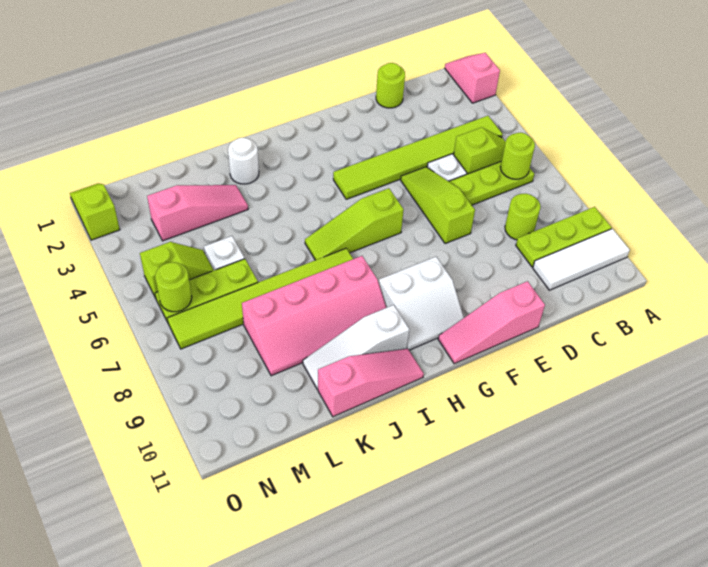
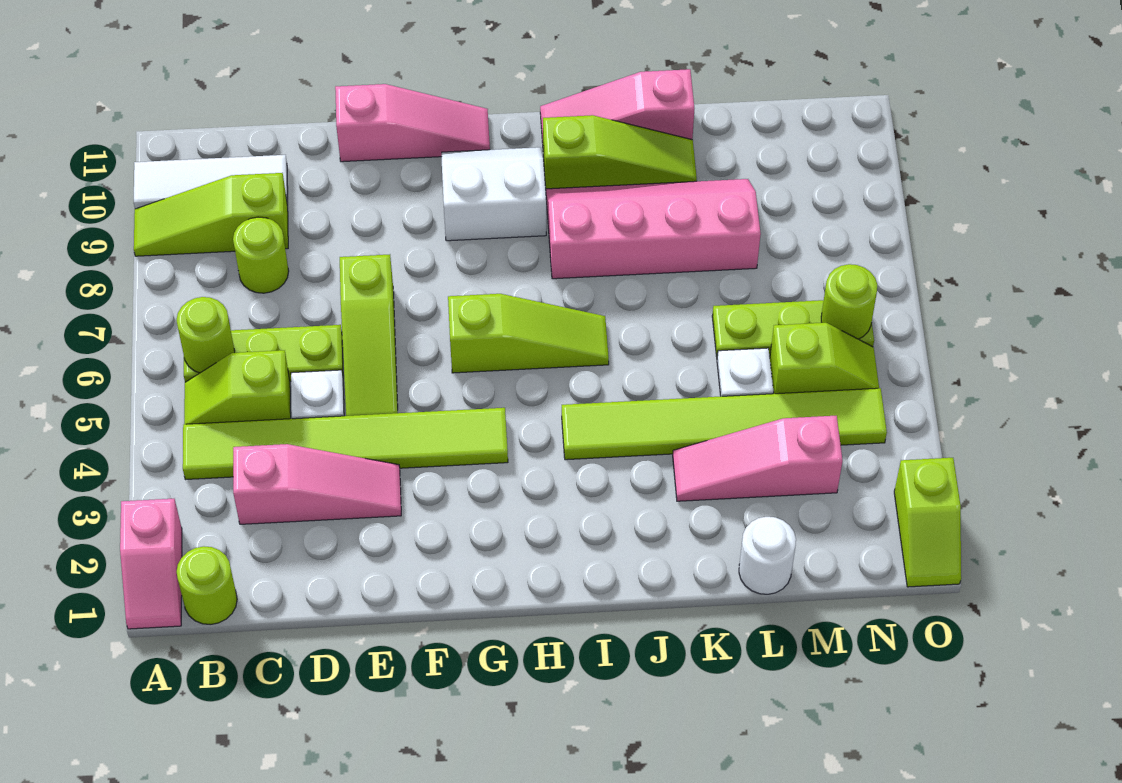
lime 1x3 plate [516,207,612,267] -> lime 1x3 slope [134,173,288,256]
none -> pink 1x3 slope [233,444,401,524]
lime 1x1 round brick [376,63,405,108] -> lime 1x1 round brick moved to [177,546,237,625]
lime 1x6 tile [168,248,353,349] -> lime 1x6 tile moved to [562,388,887,460]
white 1x3 slope [303,305,409,389] -> lime 1x3 slope [543,115,697,189]
white 1x1 round brick [228,138,259,184] -> white 1x1 round brick moved to [739,517,796,594]
lime 1x2 slope [140,242,214,298] -> lime 1x2 slope turned to [770,323,879,394]

